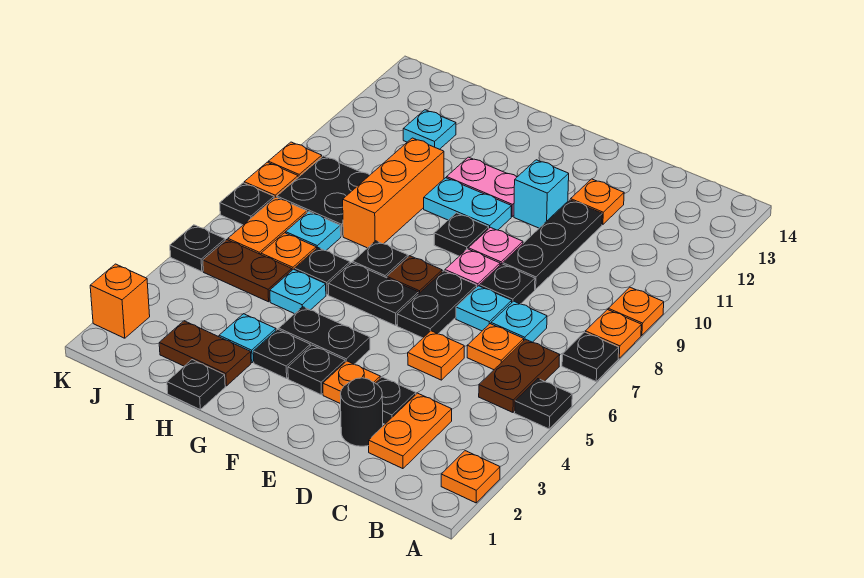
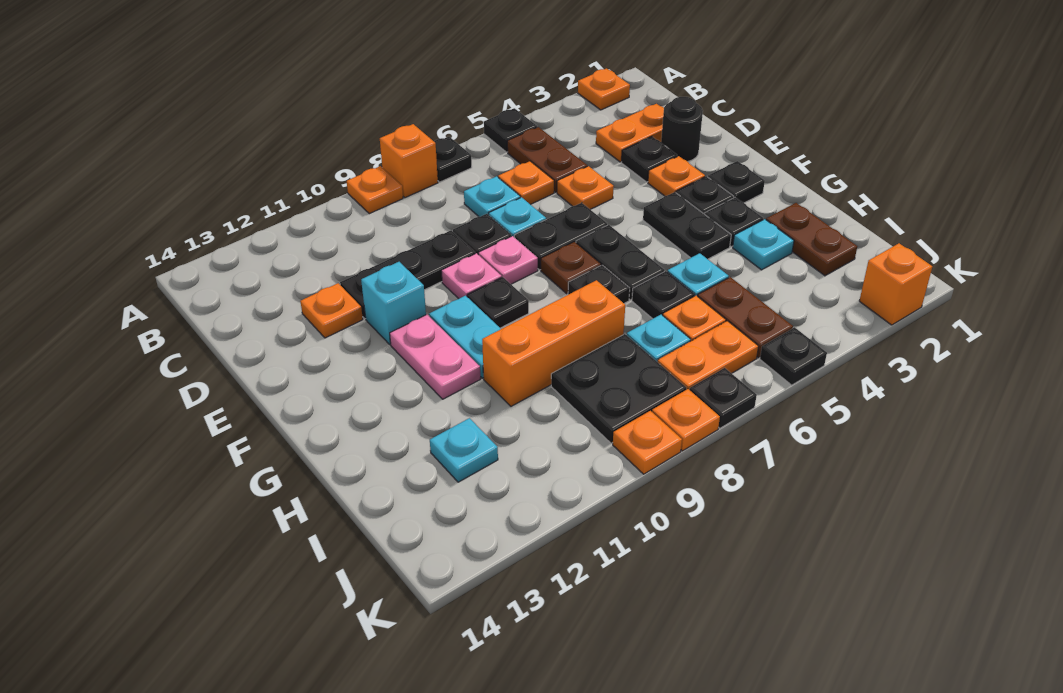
orange 1x1 plate [586,310,641,358] -> orange 1x1 brick [380,124,438,198]
brown 1x2 plate [479,339,560,412] -> brown 1x2 plate turned to [507,127,587,192]
black 1x1 plate [167,360,225,409] -> black 1x1 plate moved to [708,161,765,203]

